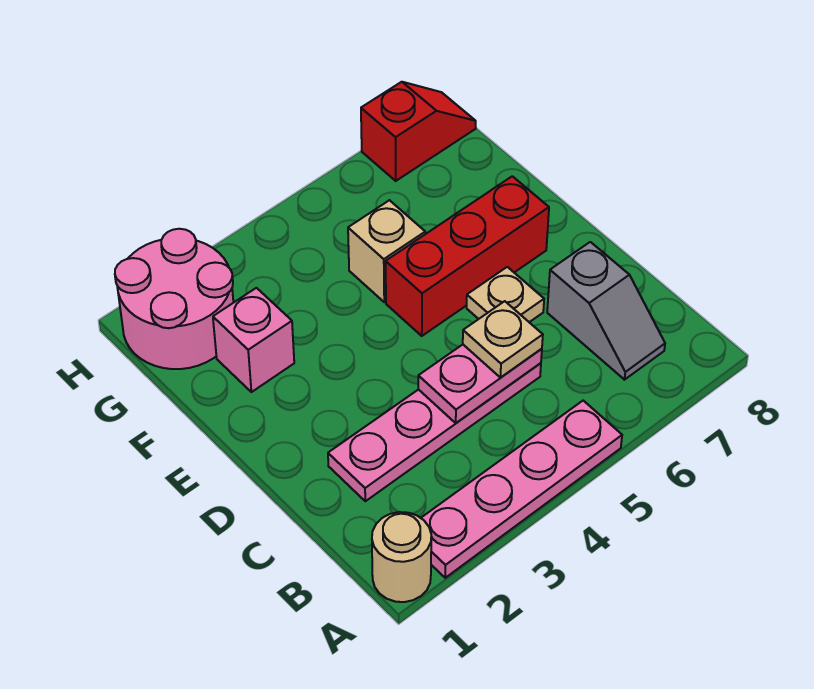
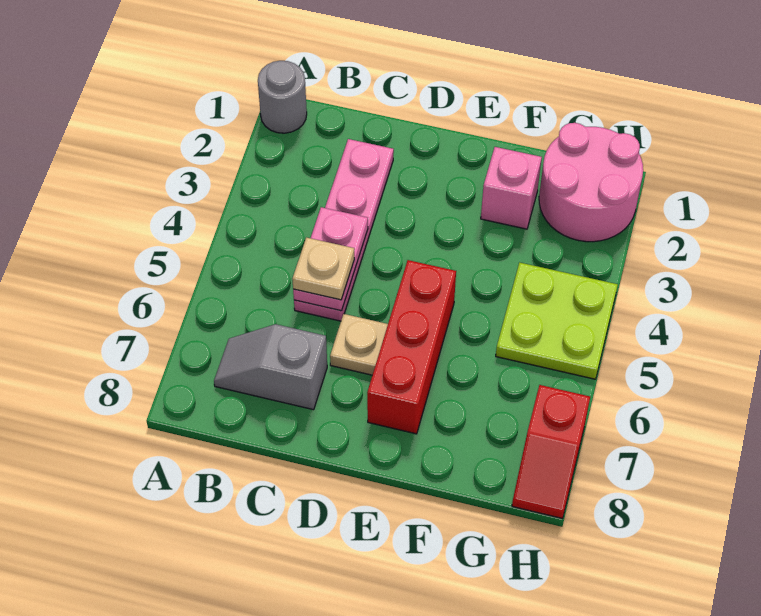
tan 1x1 round brick [372,512,431,602] -> grey 1x1 round brick [258,61,307,133]
pink 1x4 plate [421,401,622,578] -> none
tan 1x1 brick [348,200,425,302] -> none
none -> lime 2x2 plate [496,263,618,379]

